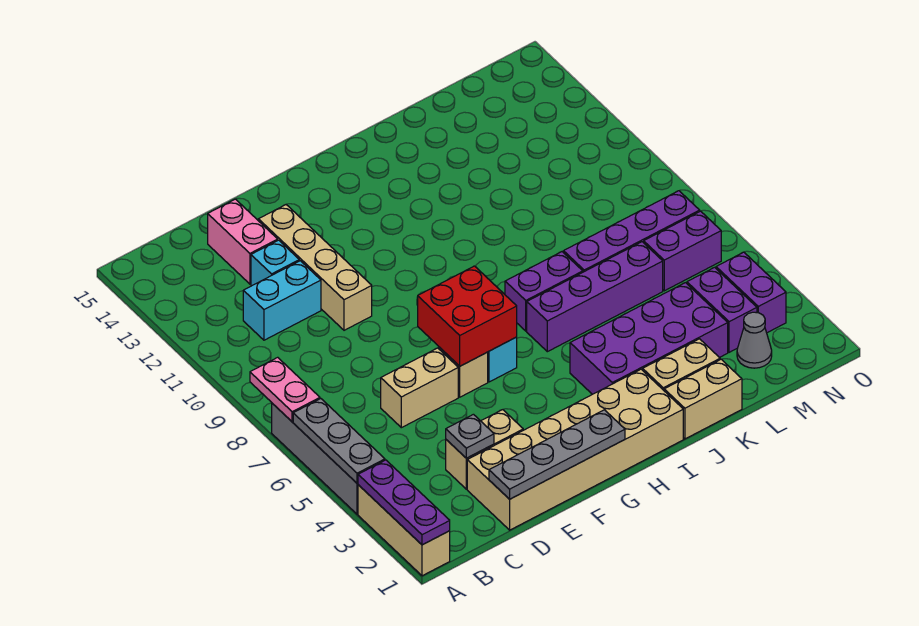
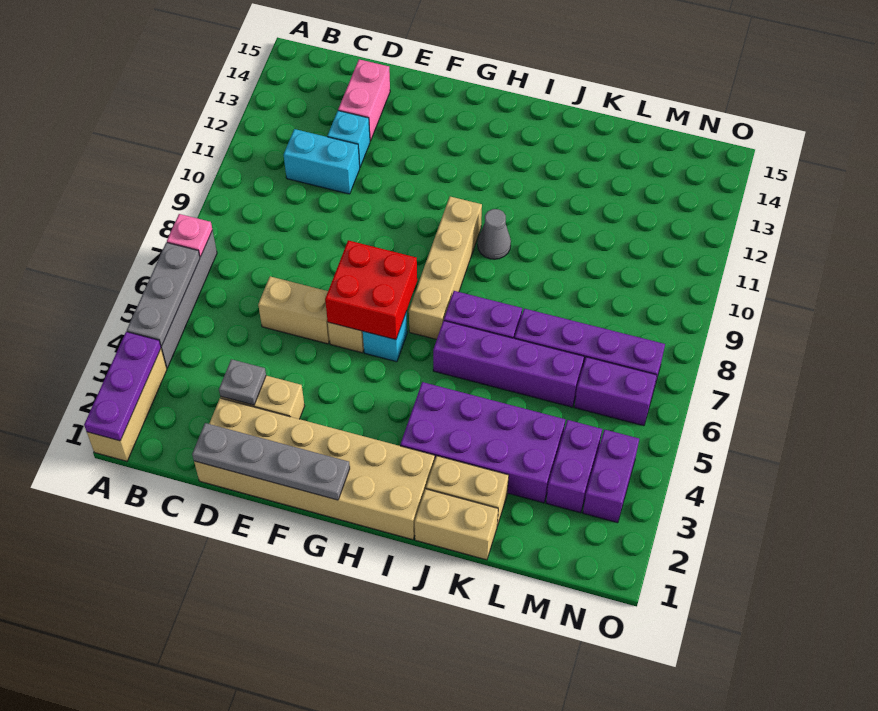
pink 1x2 plate [250,357,320,422] -> pink 1x1 plate [167,214,212,257]
tan 1x4 brick [258,205,372,330] -> tan 1x4 brick moved to [409,197,482,339]
grey 1x1 cone [737,312,772,368] -> grey 1x1 cone moved to [478,209,511,259]

